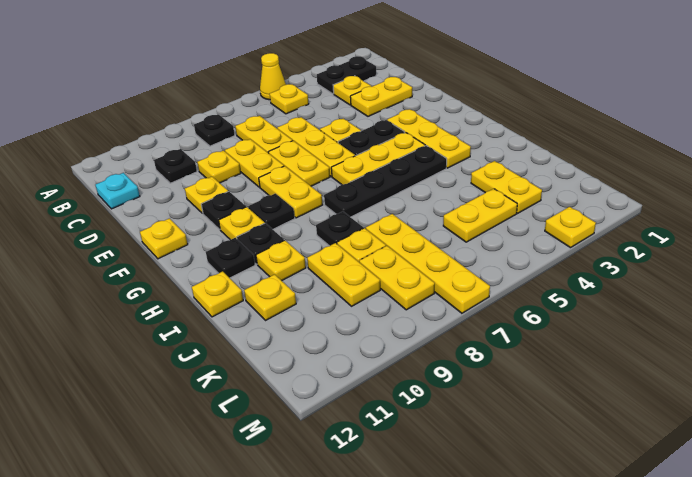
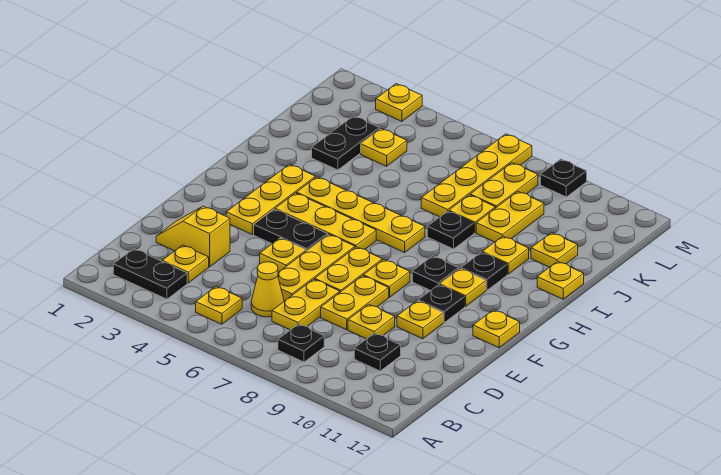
yellow 1x1 cone [260,53,286,100] -> yellow 1x1 cone moved to [251,262,284,317]
cyan 1x1 plate [95,173,140,209] -> none
yellow 1x2 plate [350,77,412,116] -> yellow 1x2 slope [156,206,230,267]
yellow 1x2 plate [259,166,322,218] -> yellow 1x1 plate [363,260,410,297]
black 1x4 plate [324,146,447,217] -> yellow 1x4 plate [296,177,425,252]
black 1x1 plate [206,238,255,278] -> black 1x1 plate moved to [540,159,587,197]
yellow 1x2 plate [471,161,542,213] -> black 1x2 plate [312,116,380,170]
yellow 1x2 plate [443,189,517,242] -> yellow 1x1 plate [361,129,407,166]

